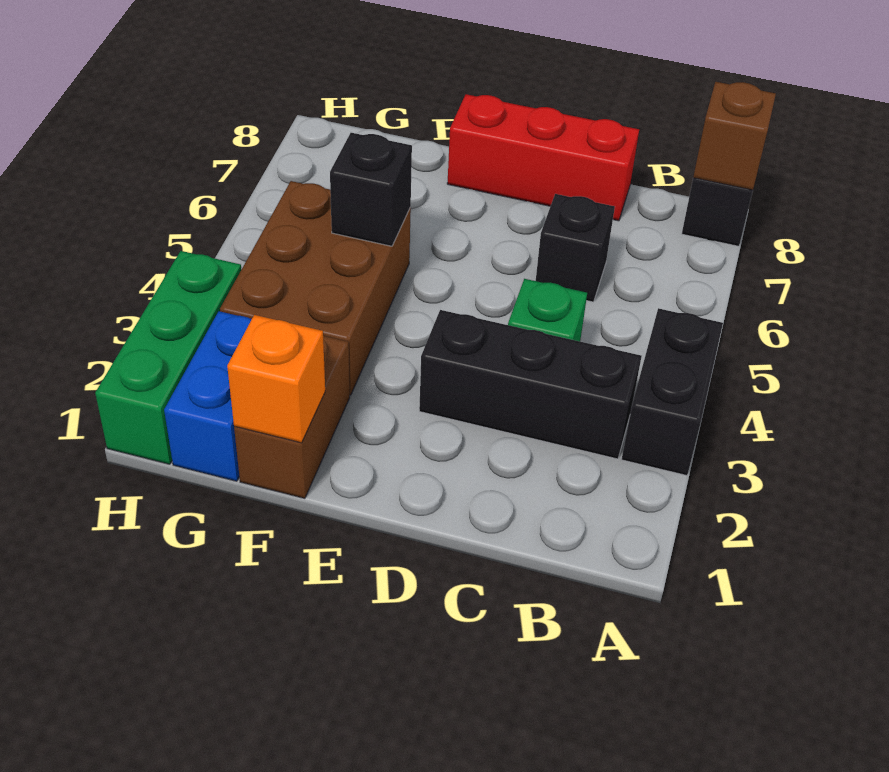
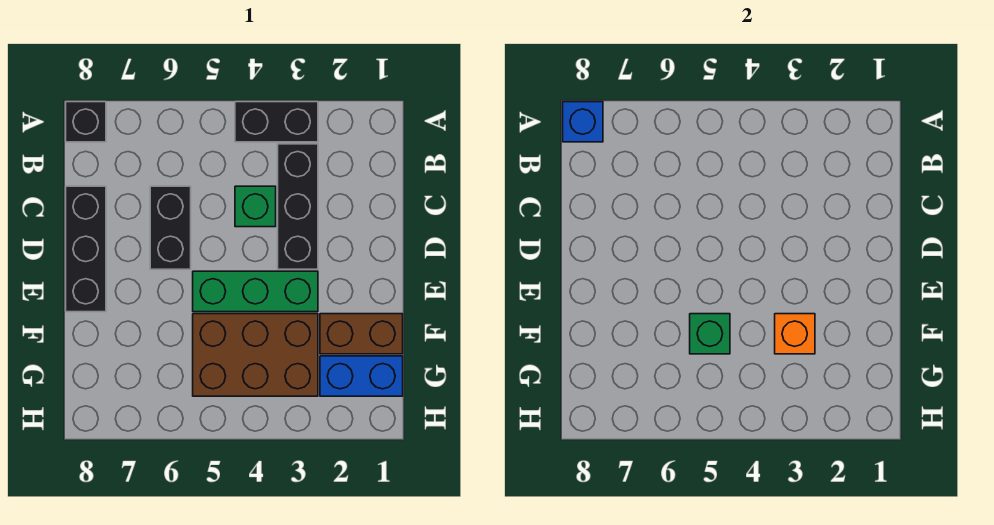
brown 1x1 brick [693,82,776,190] -> blue 1x1 brick [563,102,603,142]
black 1x1 brick [536,194,615,302] -> black 1x2 brick [150,186,191,269]
red 1x3 brick [447,94,639,221] -> black 1x3 brick [66,186,106,312]
orange 1x1 brick [227,315,325,443] -> orange 1x1 brick moved to [775,314,815,354]
black 1x1 brick [330,133,412,246] -> green 1x1 brick [690,314,730,354]
green 1x3 brick [95,251,241,464] -> green 1x3 brick moved to [193,271,318,312]

